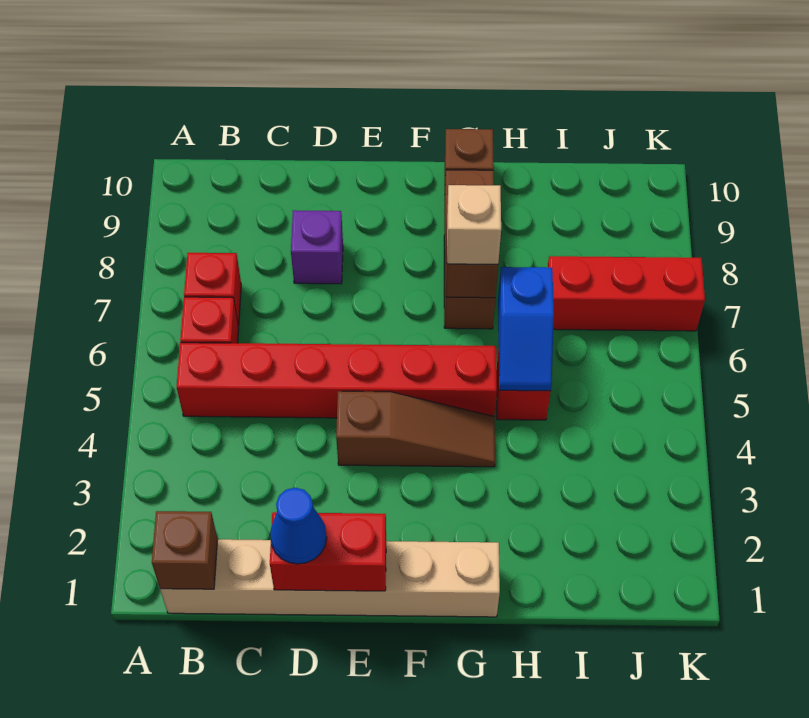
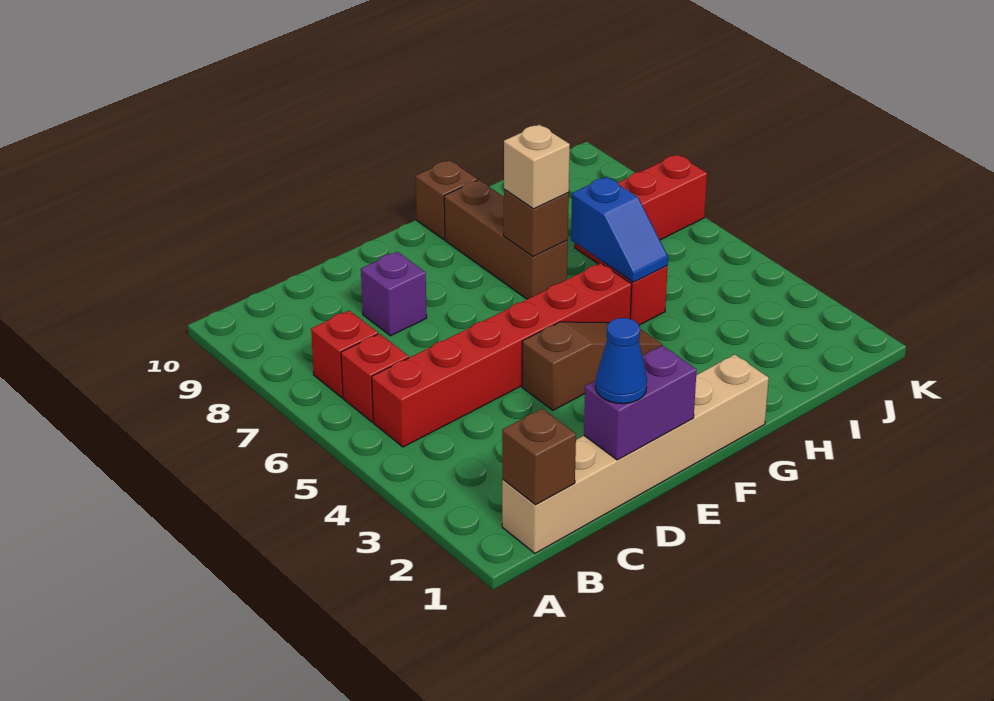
red 1x2 brick [270,512,386,591] -> purple 1x2 brick [584,345,697,460]

